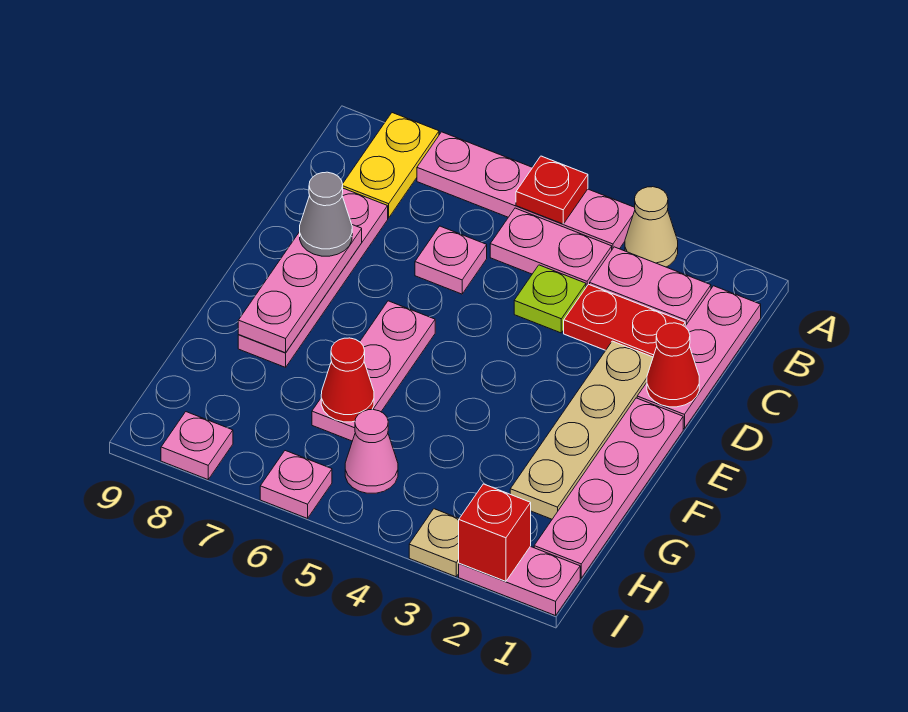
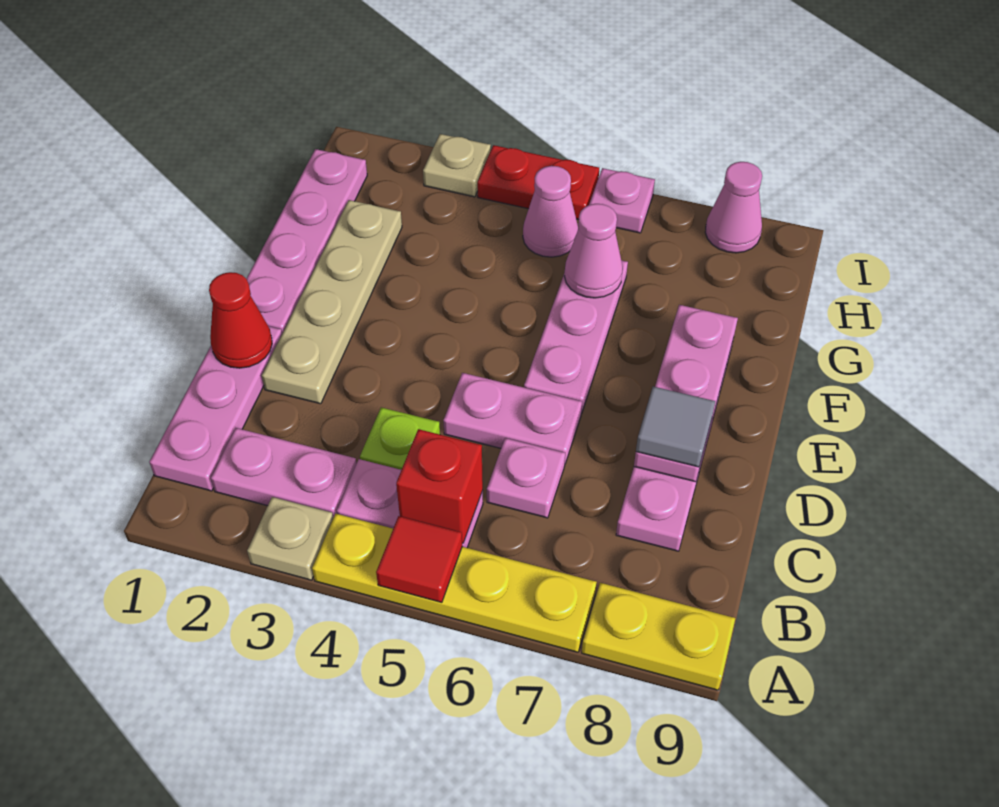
tan 1x1 cone [625,187,678,267] -> tan 1x1 plate [247,497,333,580]
pink 1x4 plate [417,132,635,249] -> yellow 1x4 plate [312,514,597,652]
red 1x1 plate [516,156,588,224] -> red 1x1 tile [376,516,463,602]
yellow 1x2 plate [343,113,439,218] -> yellow 1x2 plate turned to [582,583,735,690]
red 1x2 plate [564,284,685,357] -> red 1x2 plate moved to [477,145,599,220]
grey 1x1 cone [300,172,352,256] -> grey 1x1 tile [636,387,715,467]
red 1x1 cone [321,338,374,422] -> pink 1x1 cone [564,204,623,298]
pink 1x2 plate [459,546,580,616] -> pink 1x2 plate moved to [443,373,582,463]
red 1x1 brick [459,484,531,581] -> red 1x1 brick moved to [396,429,483,543]
pink 1x1 plate [161,412,233,479] -> pink 1x1 cone [705,162,762,253]

